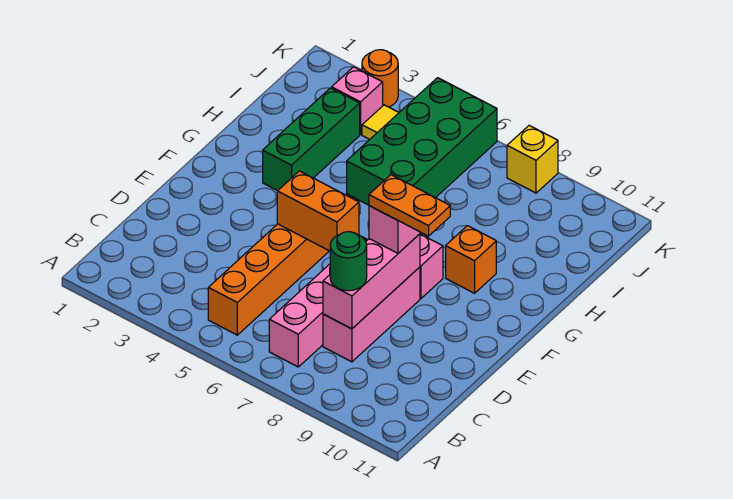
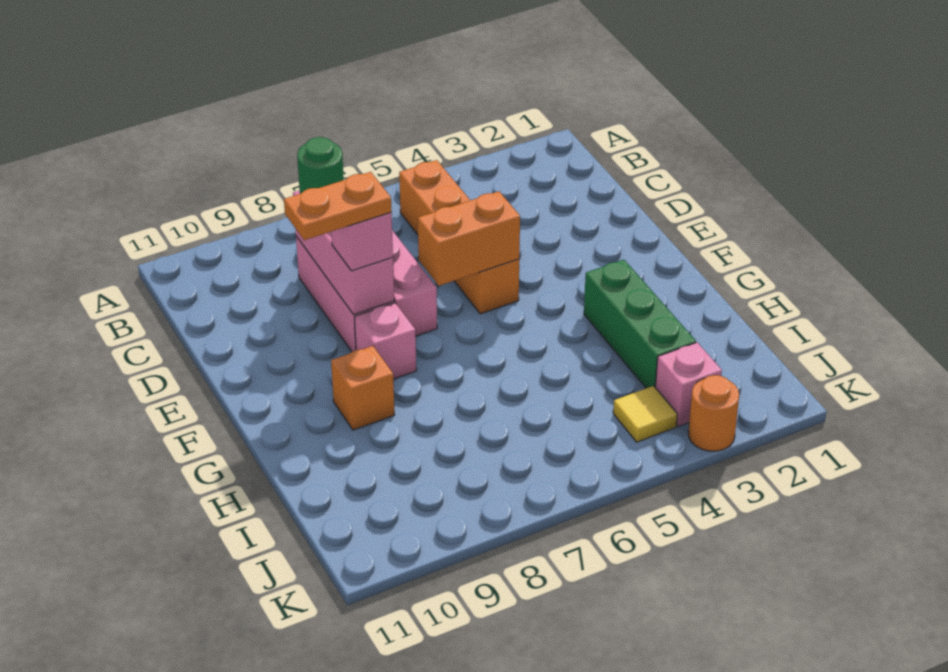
green 2x4 brick [347,78,497,205] -> none
yellow 1x1 brick [507,125,558,193] -> none

